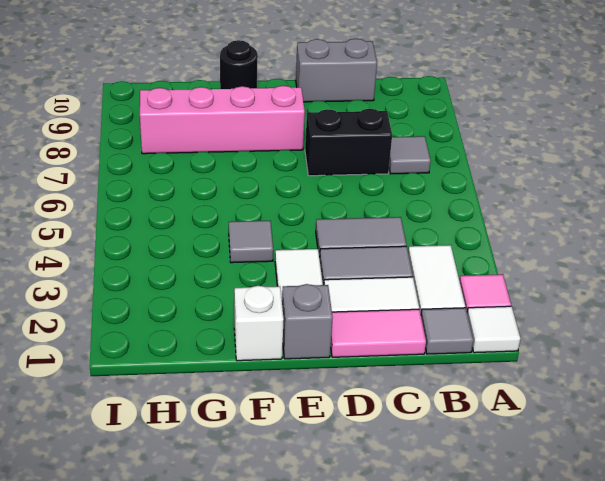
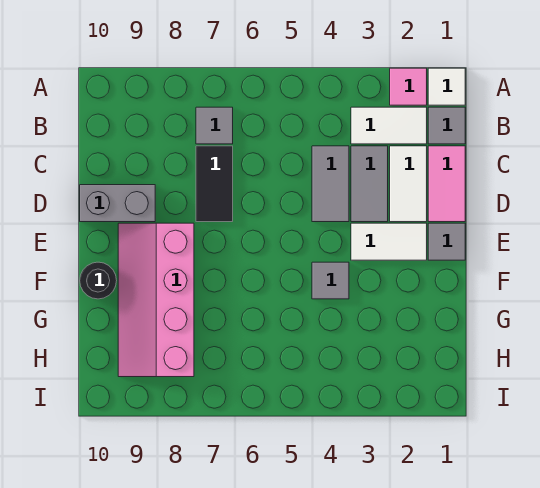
black 1x2 brick [305,108,392,176] -> black 1x2 tile [196,146,233,222]
grey 1x2 brick [296,39,377,102] -> grey 1x2 brick turned to [80,185,155,222]
grey 1x1 brick [282,284,333,359] -> grey 1x1 tile [428,223,465,260]
white 1x1 brick [234,286,284,361] -> none

